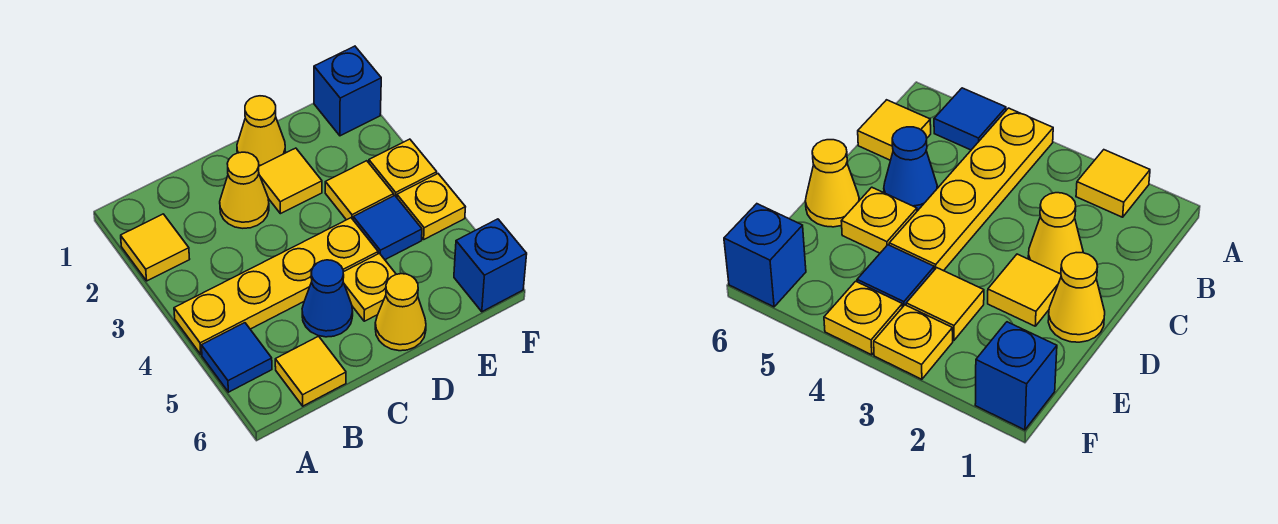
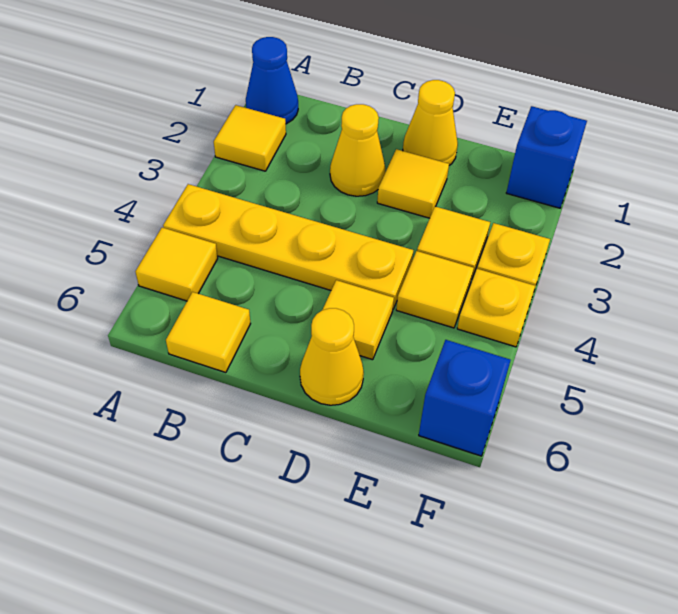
blue 1x1 tile [201,323,272,392] -> yellow 1x1 tile [135,228,218,301]
blue 1x1 cone [302,260,353,337] -> blue 1x1 cone moved to [246,37,298,124]
yellow 1x1 plate [343,253,396,321] -> yellow 1x1 tile [323,280,394,360]
blue 1x1 tile [353,196,422,260] -> yellow 1x1 tile [396,251,474,328]

